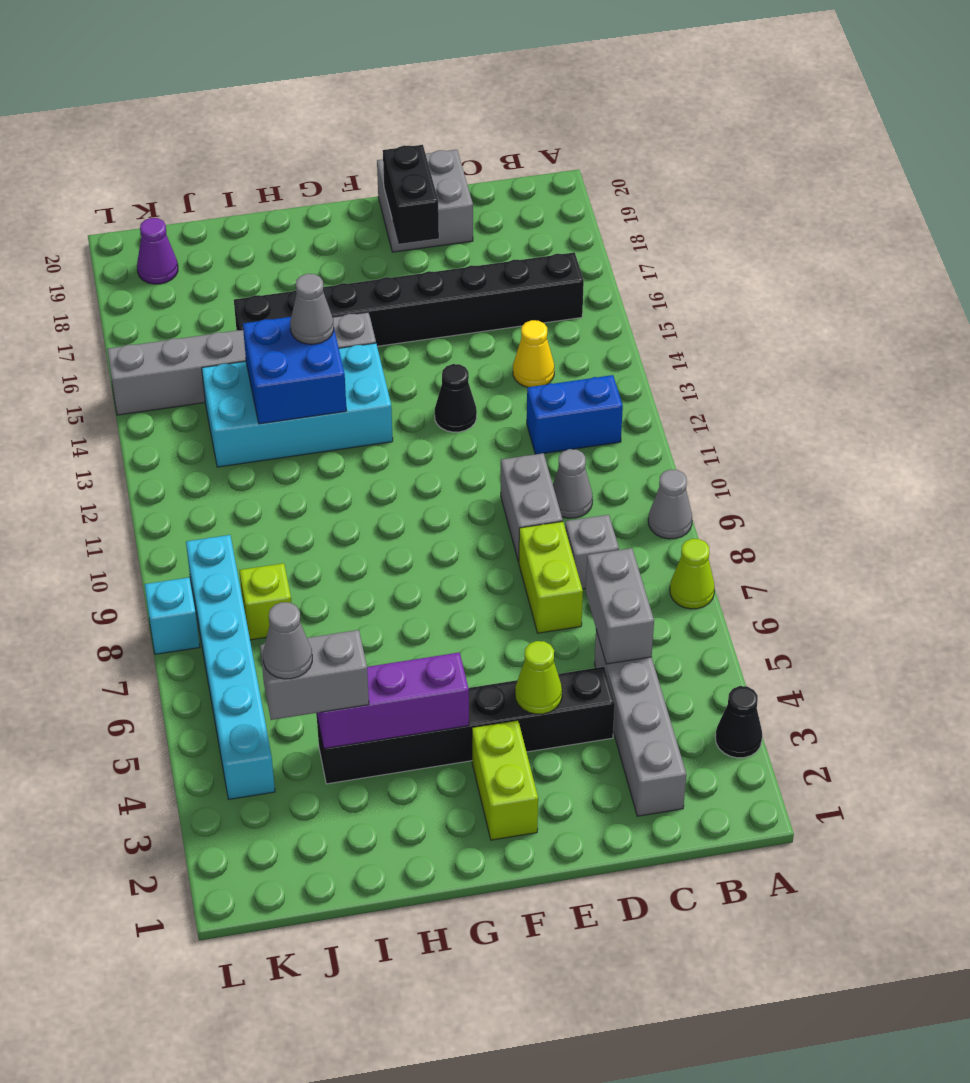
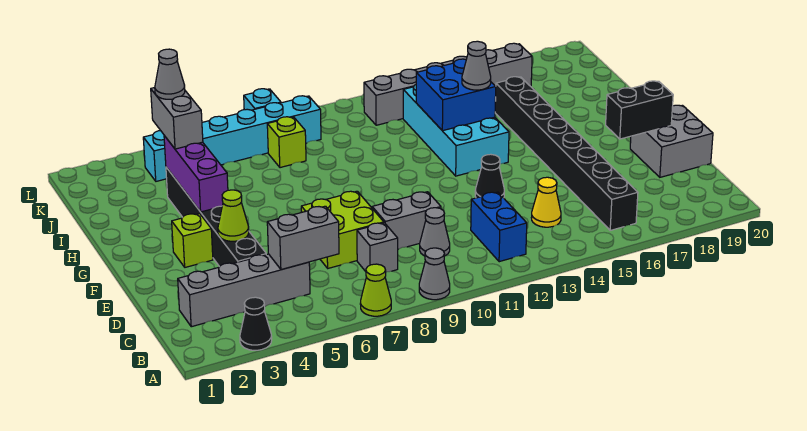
lime 1x2 brick [519,522,583,633] -> lime 2x2 brick [301,191,384,268]
lime 1x2 brick [472,720,538,840] -> lime 1x1 brick [172,214,213,267]
grey 1x6 brick [107,312,376,415] -> grey 1x6 brick turned to [364,43,532,125]
purple 1x1 cone [137,218,178,284] -> none

